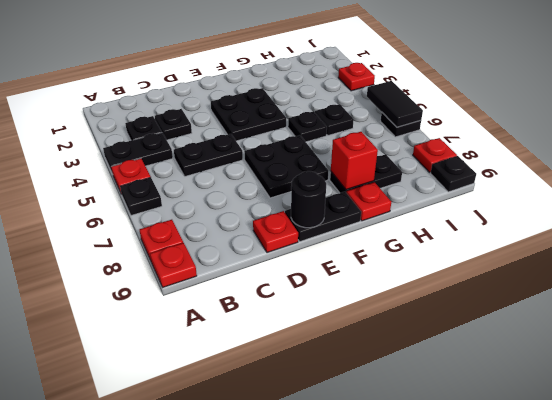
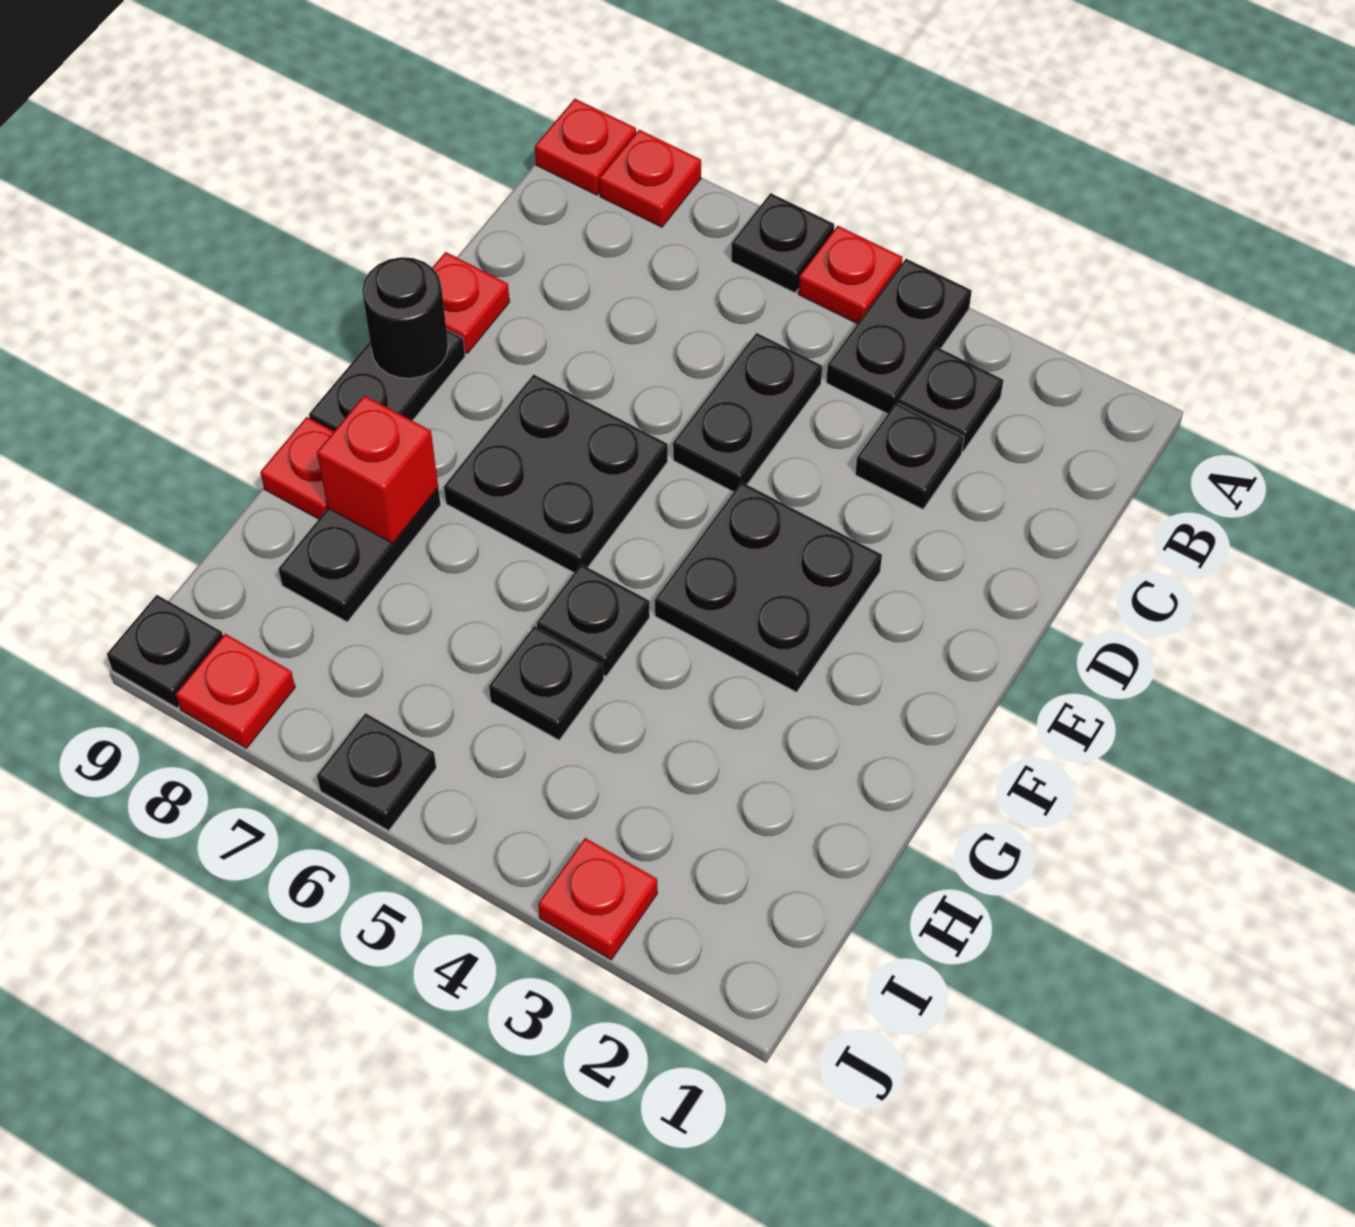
black 1x2 tile [367,81,423,127] -> none

